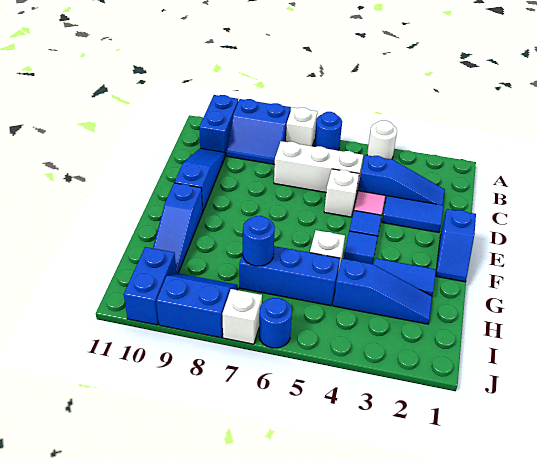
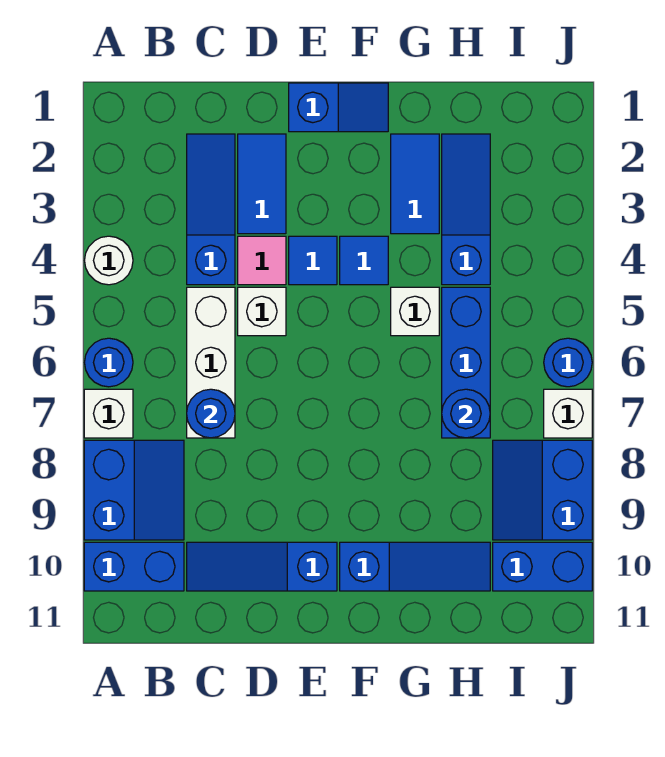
none -> blue 1x1 round brick [187,389,235,438]

